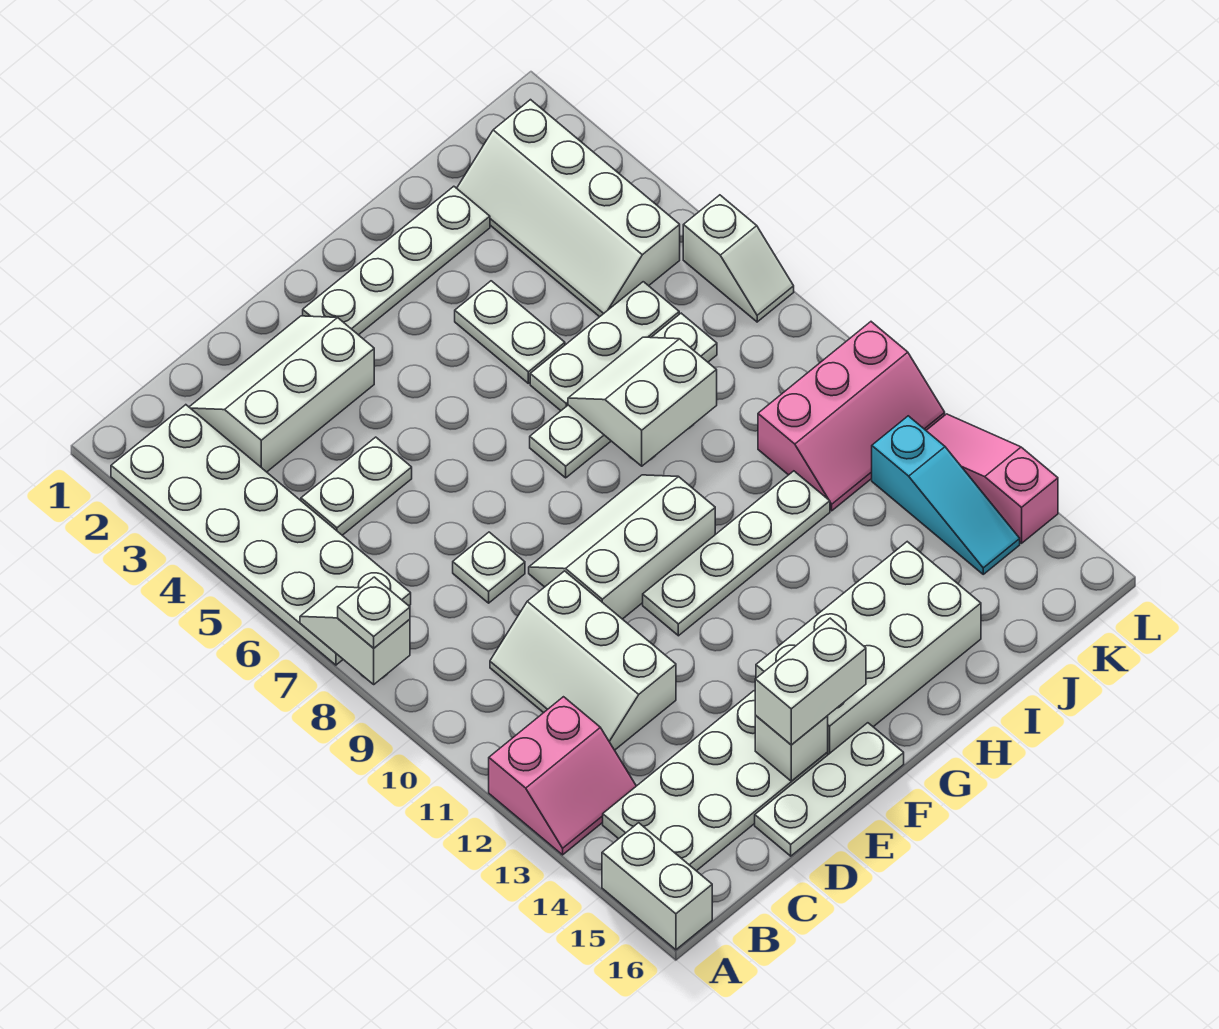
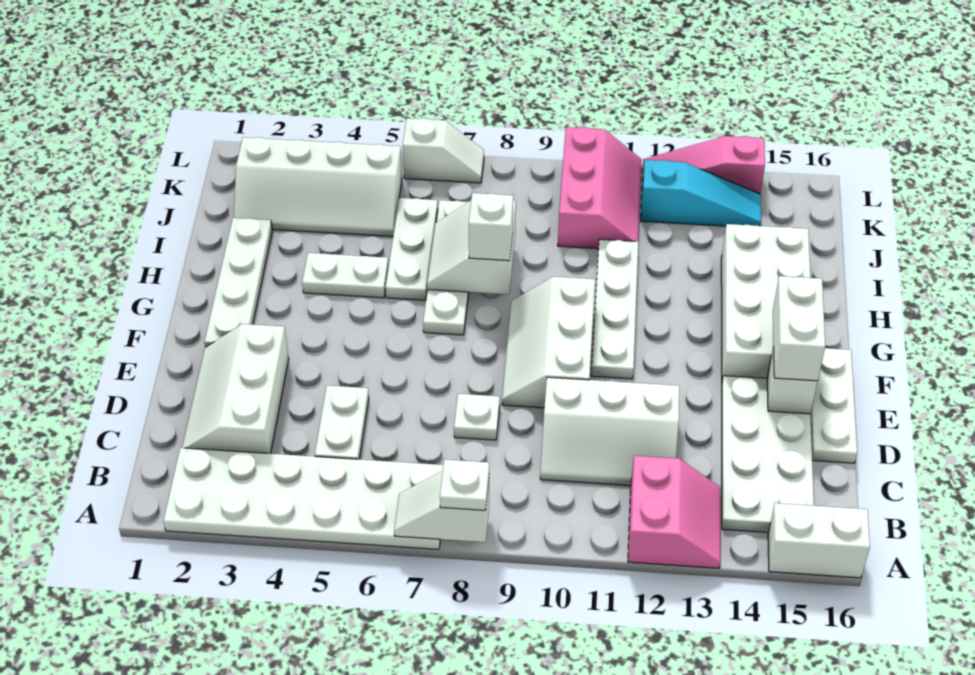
none -> white 1x1 brick [469,193,513,261]

